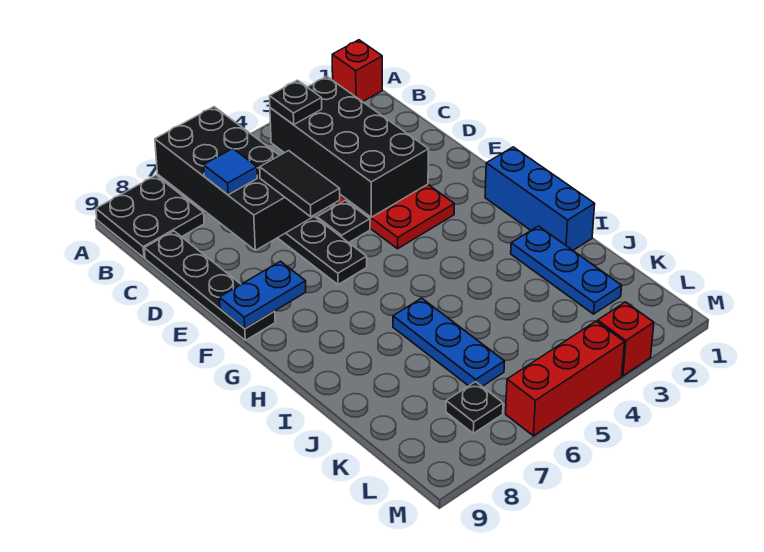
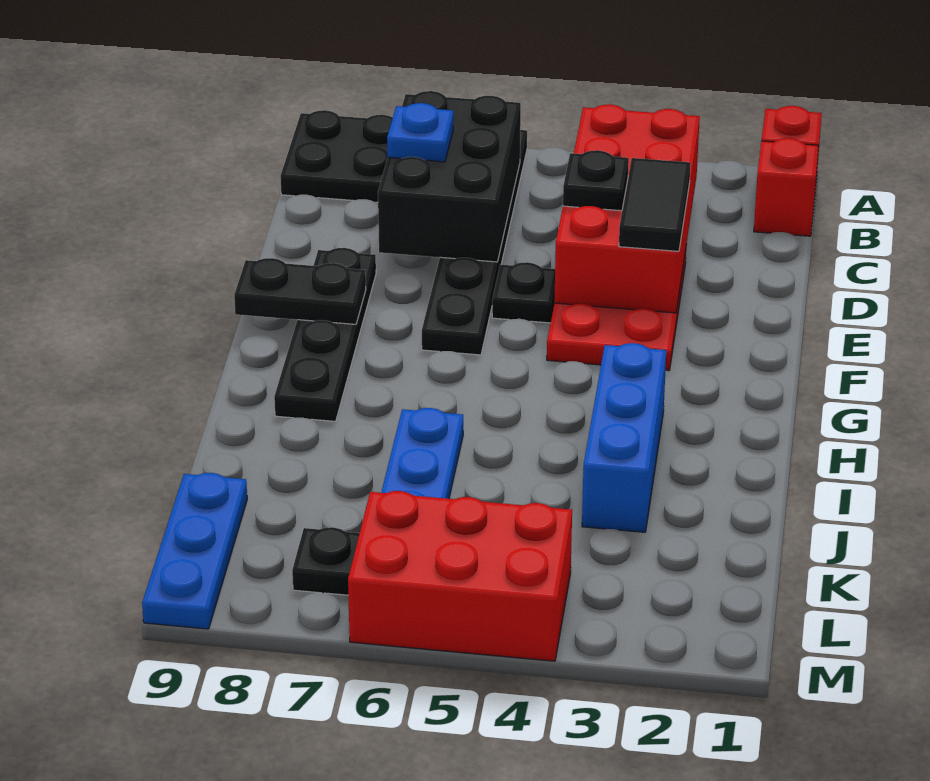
black 2x4 brick [155,107,314,250] -> black 2x3 brick [378,91,521,262]
black 2x4 brick [270,77,429,217] -> red 2x4 brick [554,104,700,313]
black 1x1 plate [270,80,322,125] -> black 1x1 plate moved to [563,150,629,211]
blue 1x1 tile [204,149,257,195] -> blue 1x1 plate [387,103,453,162]
black 1x4 plate [144,231,275,340] -> black 1x4 plate moved to [274,248,376,421]
black 1x2 tile [260,151,340,217] -> black 1x2 tile moved to [619,158,690,251]
blue 1x2 plate [219,261,306,329] -> black 1x2 plate [234,258,366,324]
blue 1x3 brick [485,147,595,250] -> blue 1x3 brick moved to [582,343,666,532]
blue 1x3 plate [511,226,622,314] -> blue 1x3 plate moved to [142,473,247,629]
red 1x1 brick [597,302,654,376] -> red 1x1 brick moved to [754,138,819,236]
red 1x3 brick [506,321,625,436] -> red 2x3 brick [348,491,572,661]

